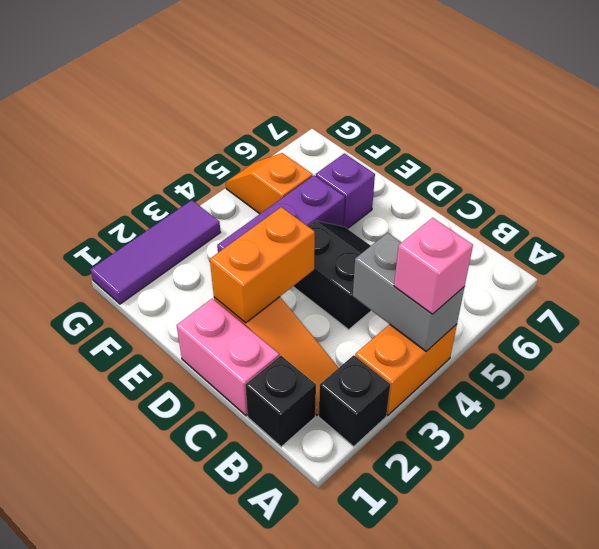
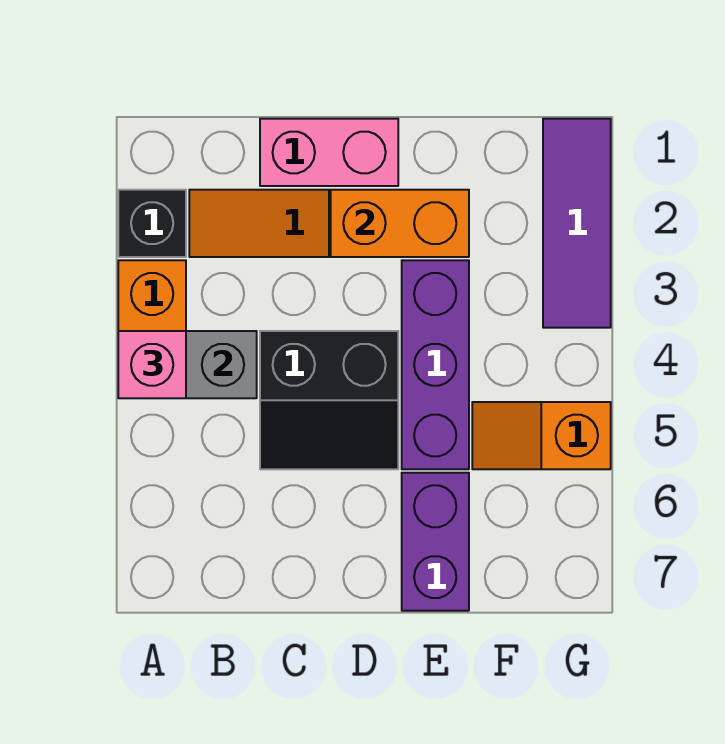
black 1x1 brick [245,356,316,447] -> none
orange 1x2 brick [210,207,315,323] -> orange 1x2 brick turned to [331,190,469,257]
purple 1x1 brick [316,153,375,229] -> purple 1x2 brick [402,473,469,611]
orange 1x2 slope [226,153,313,214] -> orange 1x2 slope turned to [472,402,611,469]

